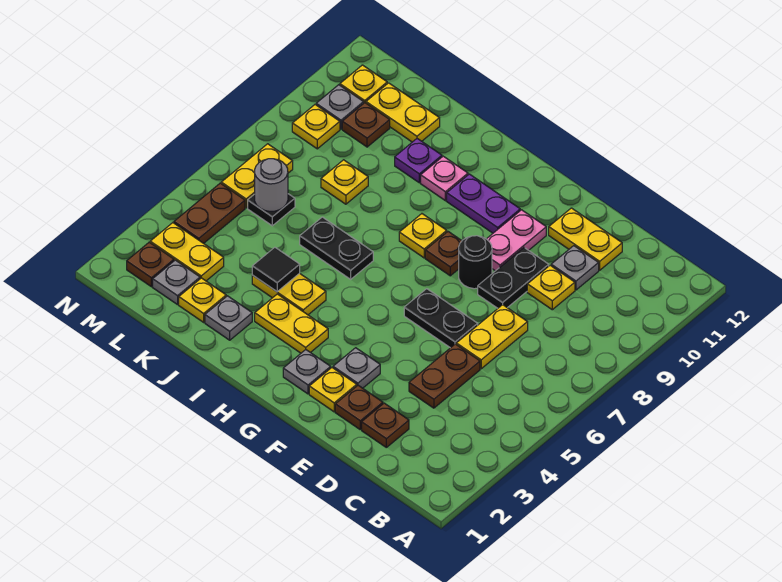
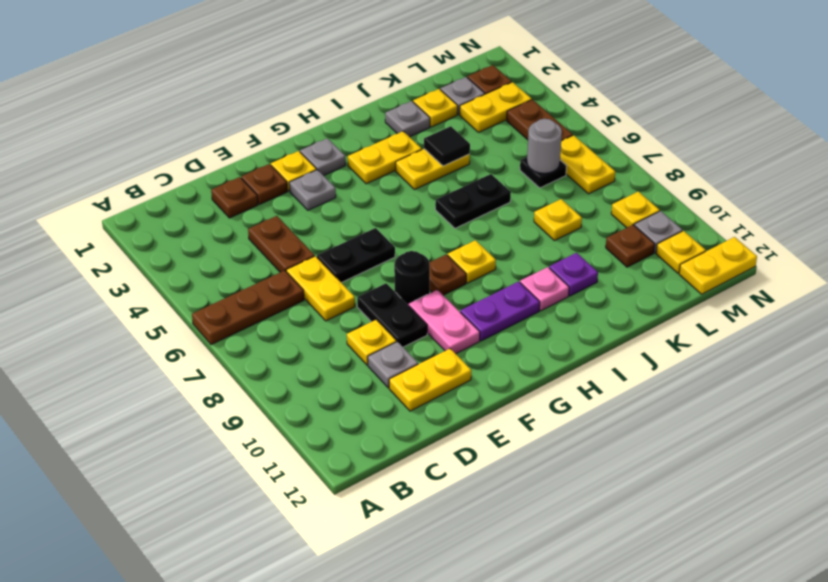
none -> brown 1x3 plate [192,270,304,345]
yellow 1x2 plate [366,83,440,142] -> yellow 1x2 plate moved to [679,237,757,294]

